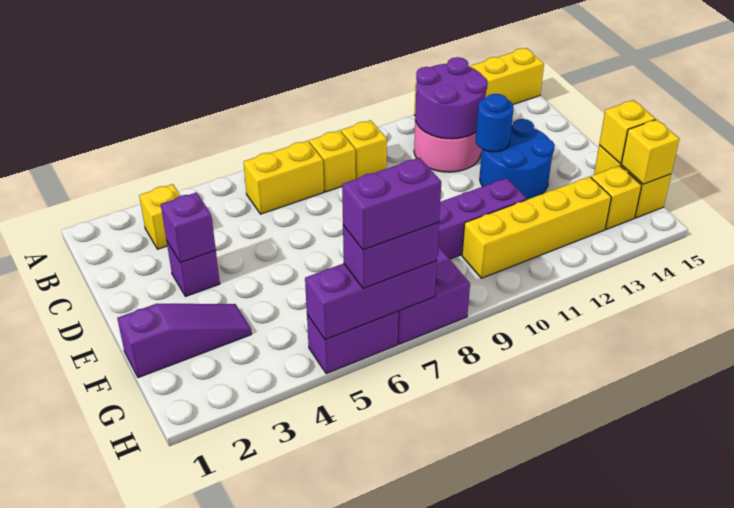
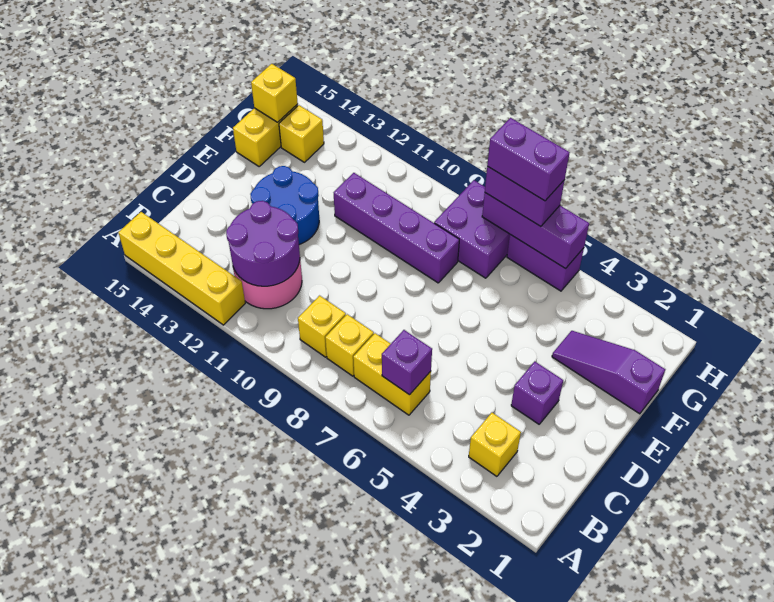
purple 1x1 brick [161,192,216,263] -> purple 1x1 brick moved to [382,330,432,395]
blue 1x1 round brick [476,94,514,152] -> none
yellow 1x1 brick [599,100,655,163] -> none
yellow 1x4 brick [462,177,611,278] -> none

